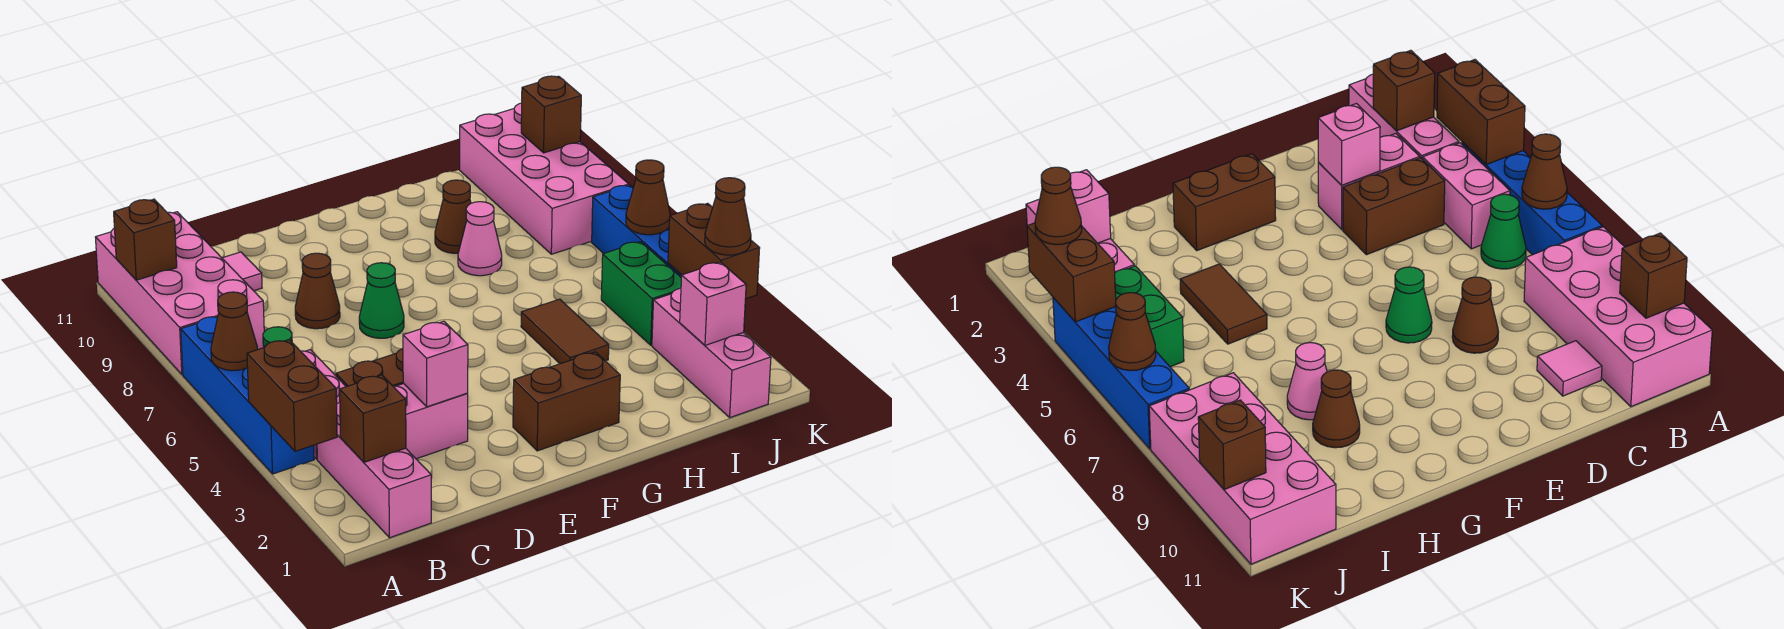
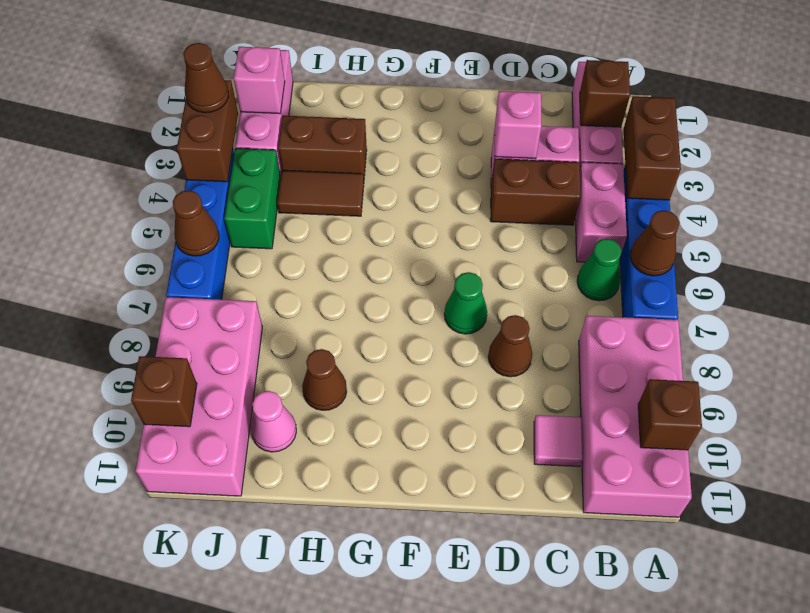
brown 1x2 brick [513,352,620,451] -> brown 1x2 brick moved to [278,116,367,176]
brown 1x2 tile [521,299,609,364] -> brown 1x2 tile turned to [277,170,364,216]
pink 1x1 cone [458,202,502,276] -> pink 1x1 cone moved to [251,391,296,452]

